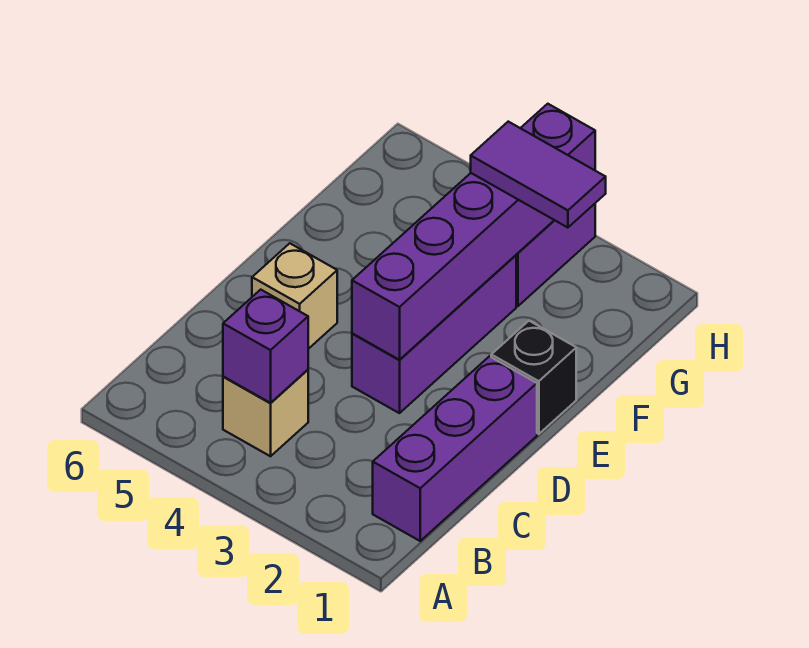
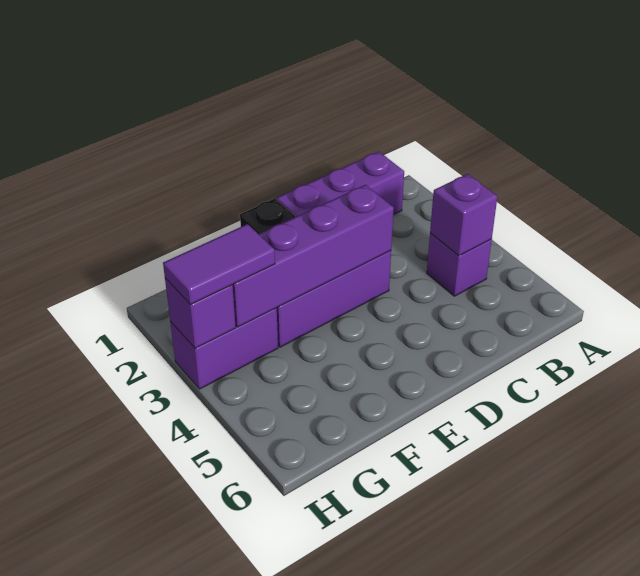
tan 1x1 brick [223,370,308,456] -> purple 1x1 brick [427,233,492,296]
tan 1x1 brick [252,243,337,349] -> none
purple 1x2 tile [471,122,606,228] -> purple 1x2 tile turned to [163,224,275,305]

